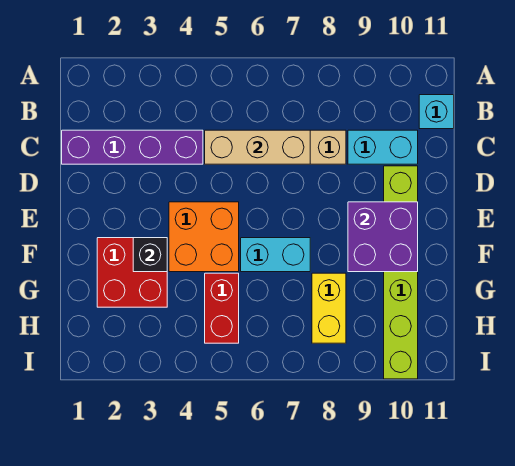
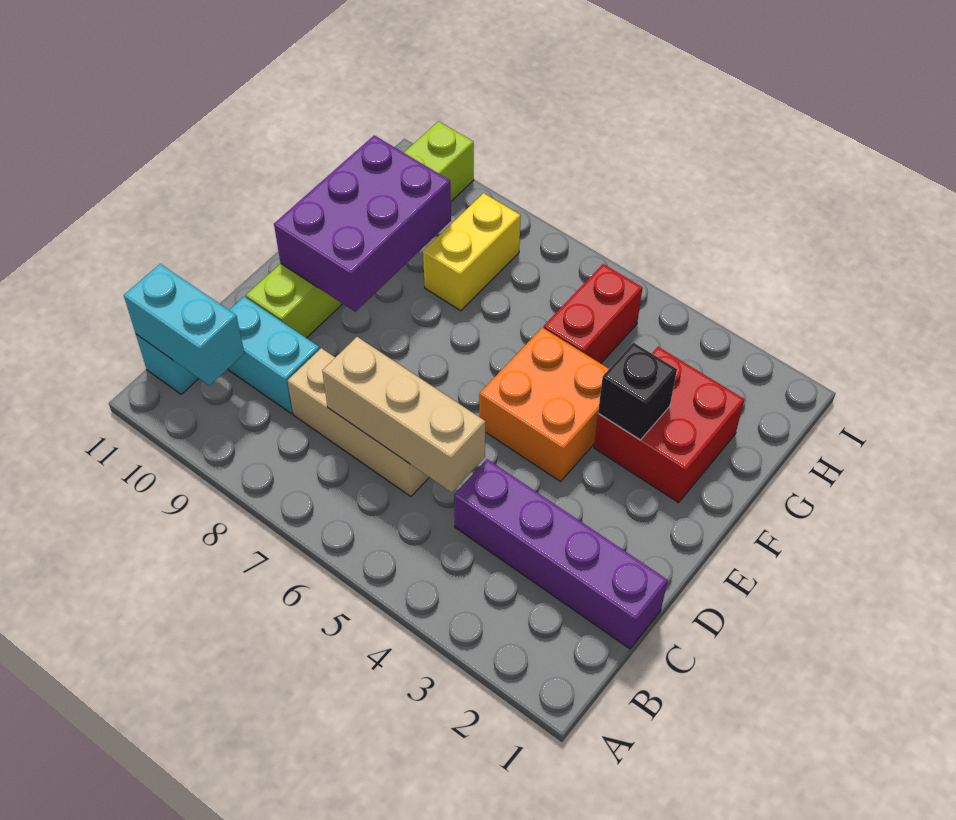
purple 2x2 brick [348,202,418,272] -> purple 2x3 brick [274,135,451,312]
cyan 1x2 brick [241,238,310,272] -> cyan 1x2 brick moved to [124,264,244,386]

